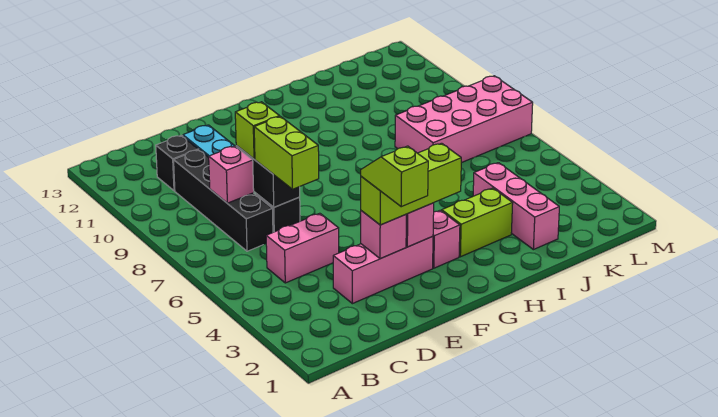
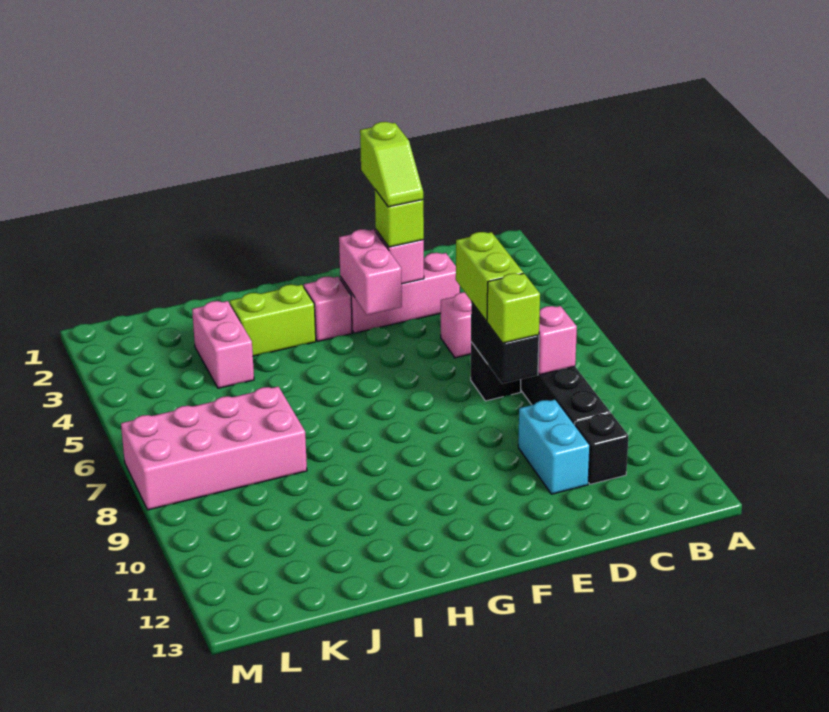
lime 1x3 brick [361,143,461,225] -> lime 1x1 brick [375,190,424,247]
pink 1x3 brick [473,163,559,250] -> pink 1x2 brick [192,301,254,388]

